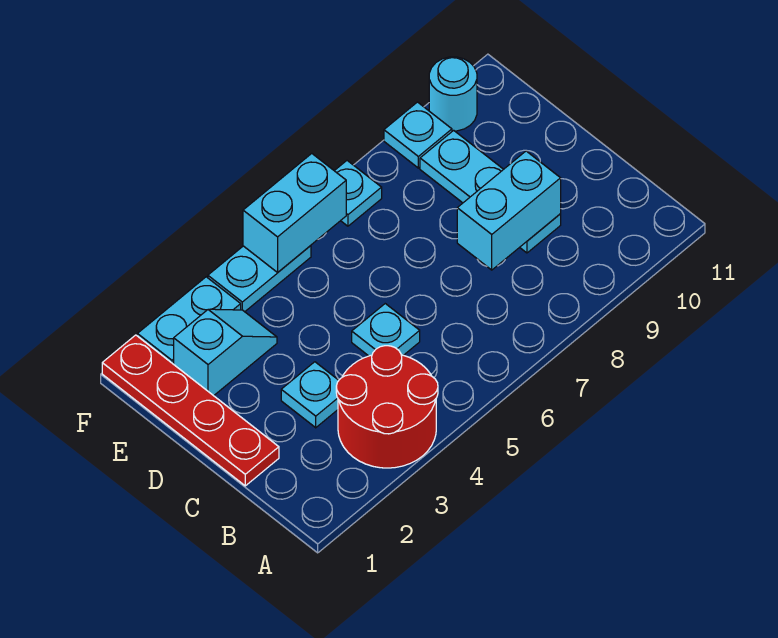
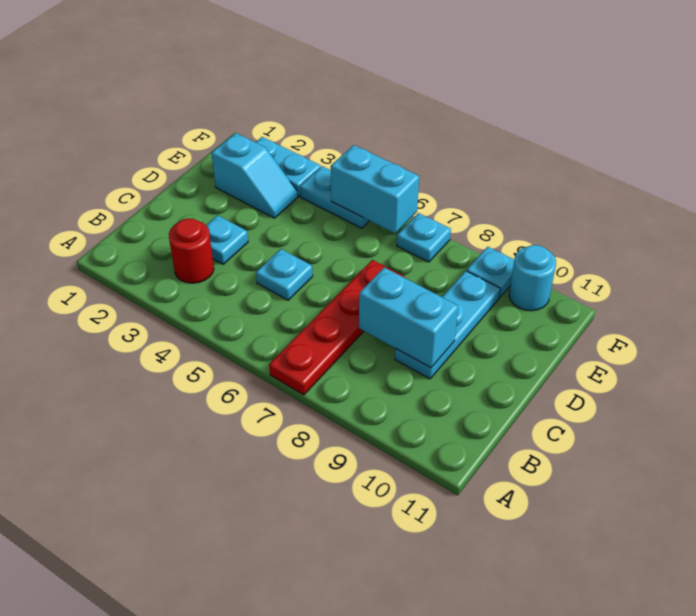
red 2x2 round brick [336,346,438,468] -> red 1x1 round brick [169,219,214,283]
red 1x4 plate [102,335,279,486] -> red 1x4 plate moved to [269,260,405,395]

